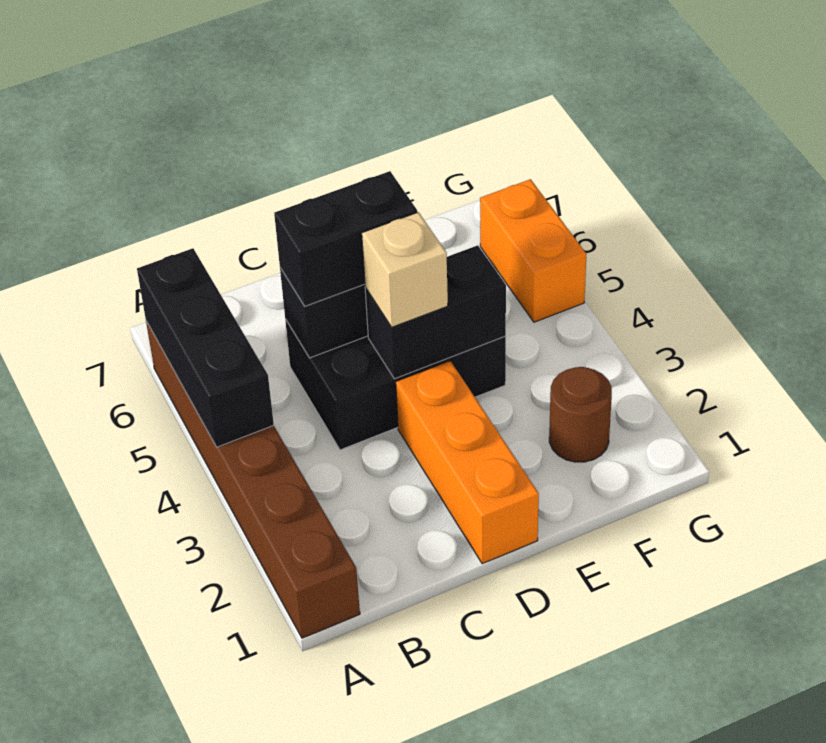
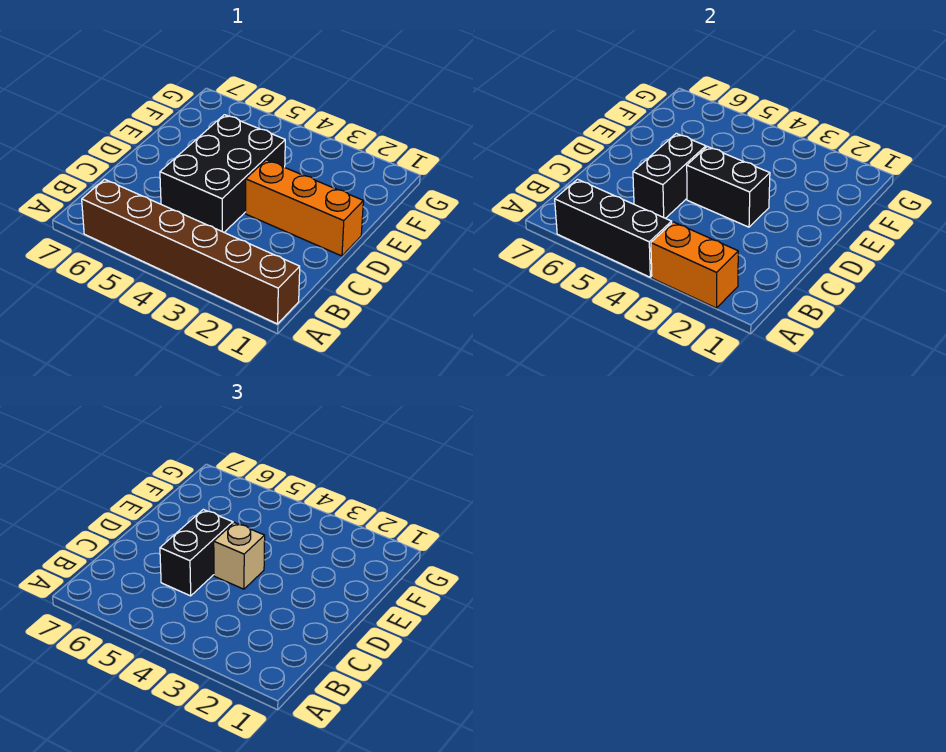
black 1x2 brick [365,245,506,379] -> black 1x2 brick turned to [687,147,770,227]
brown 1x1 round brick [549,367,612,462] -> none
orange 1x2 brick [480,179,586,322] -> orange 1x2 brick moved to [651,222,738,308]

